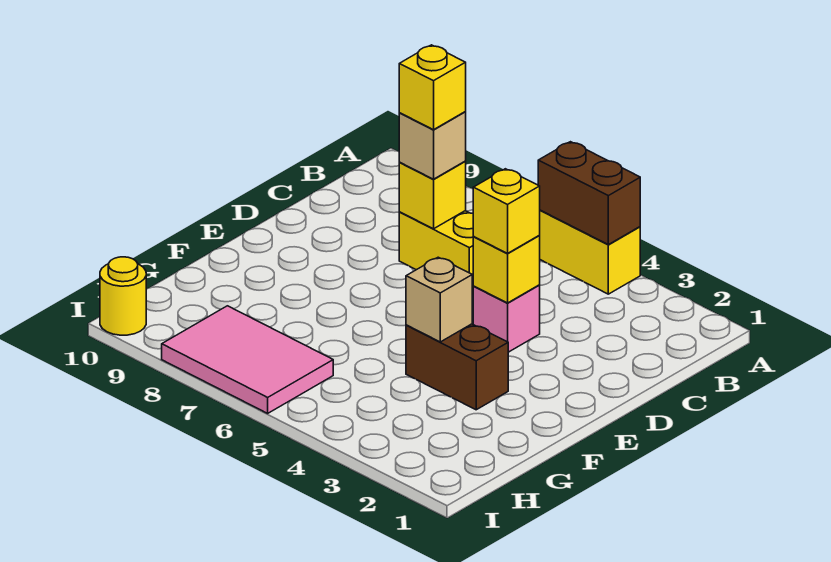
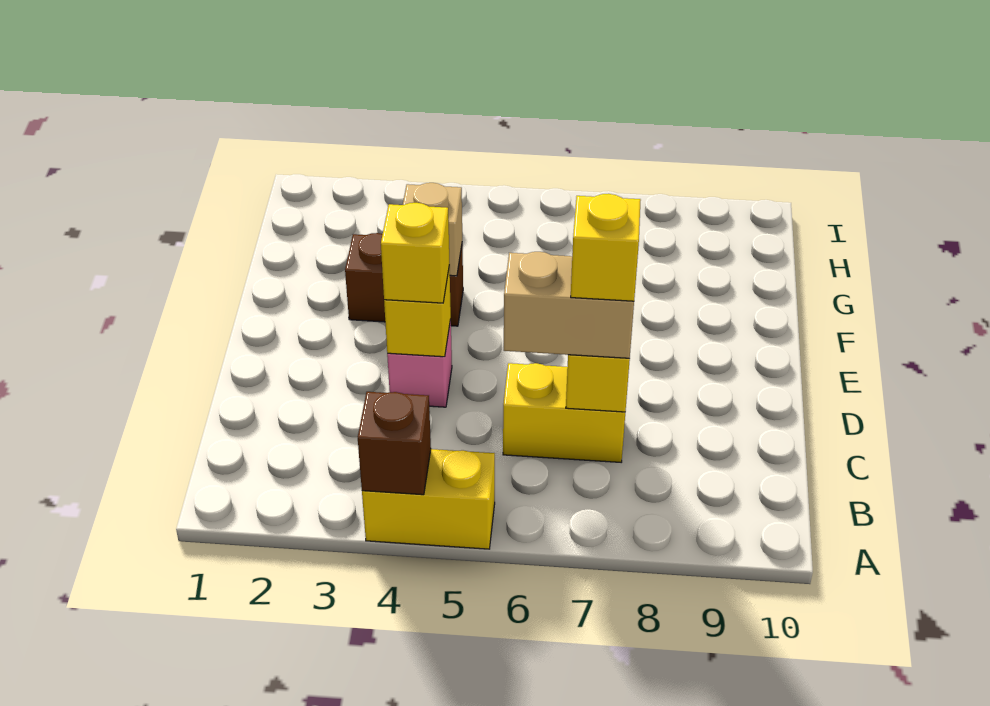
brown 1x2 brick [538,142,640,245] -> brown 1x1 brick [358,392,431,495]
tan 1x1 brick [399,112,466,179] -> tan 1x2 brick [504,252,634,358]
pink 2x3 tile [162,306,333,413] -> none
yellow 1x1 round brick [100,257,146,335] -> none

